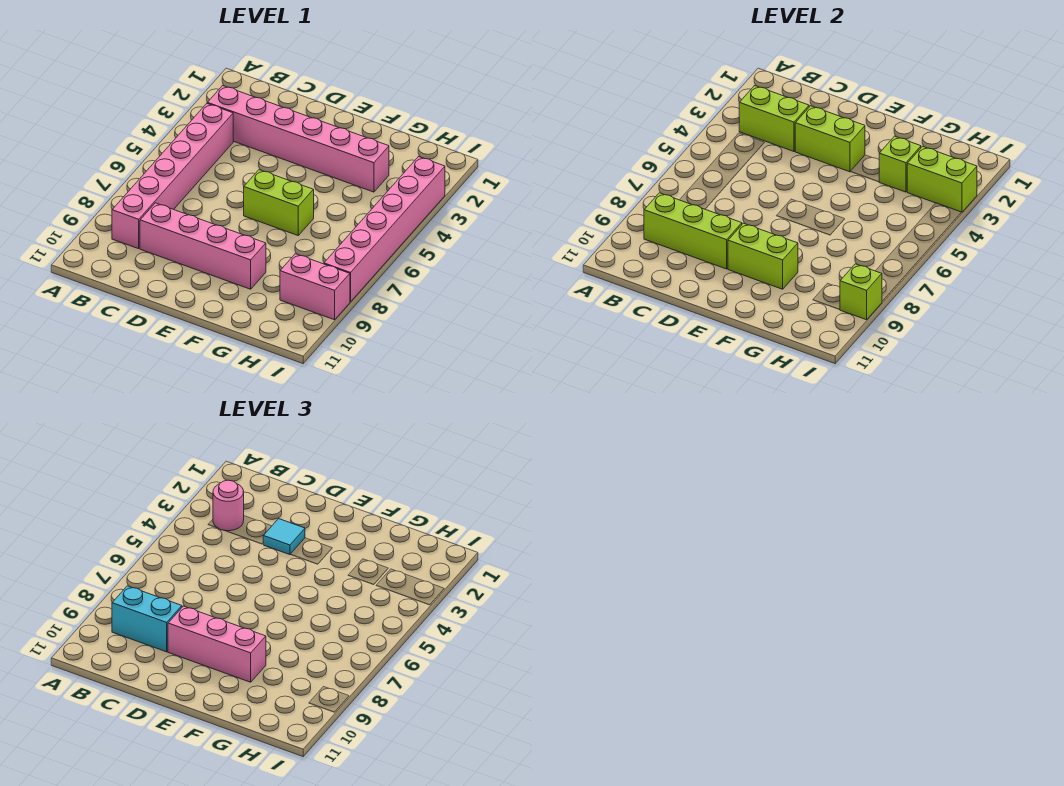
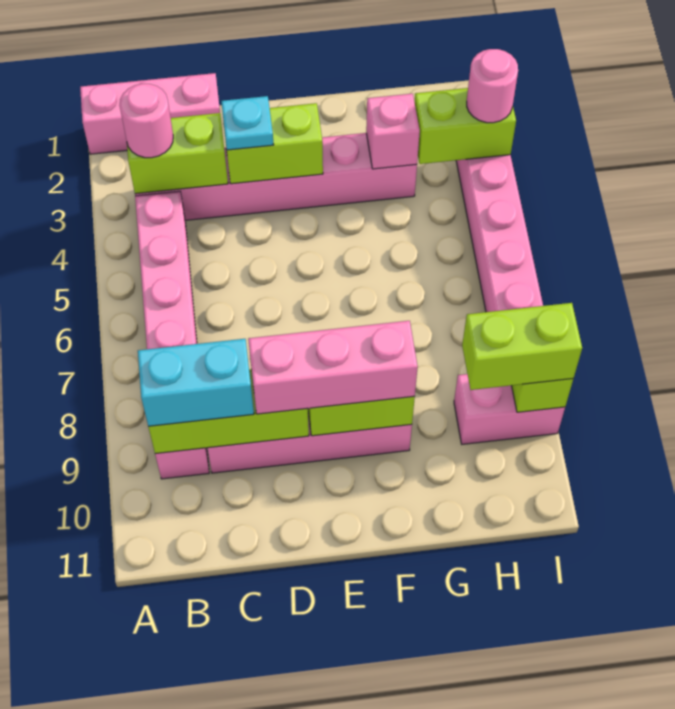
none -> pink 1x3 brick [80,73,220,154]
cyan 1x1 tile [263,519,305,555] -> cyan 1x1 plate [221,96,274,150]
lime 1x2 brick [244,170,314,235] -> lime 1x2 brick moved to [462,303,582,390]
lime 1x1 brick [879,136,921,192] -> pink 1x1 brick [366,94,420,169]
none -> pink 1x1 round brick [467,49,518,123]

